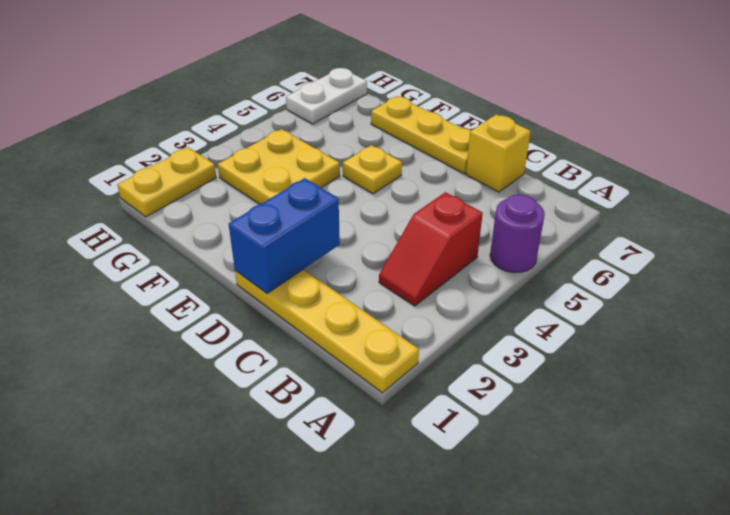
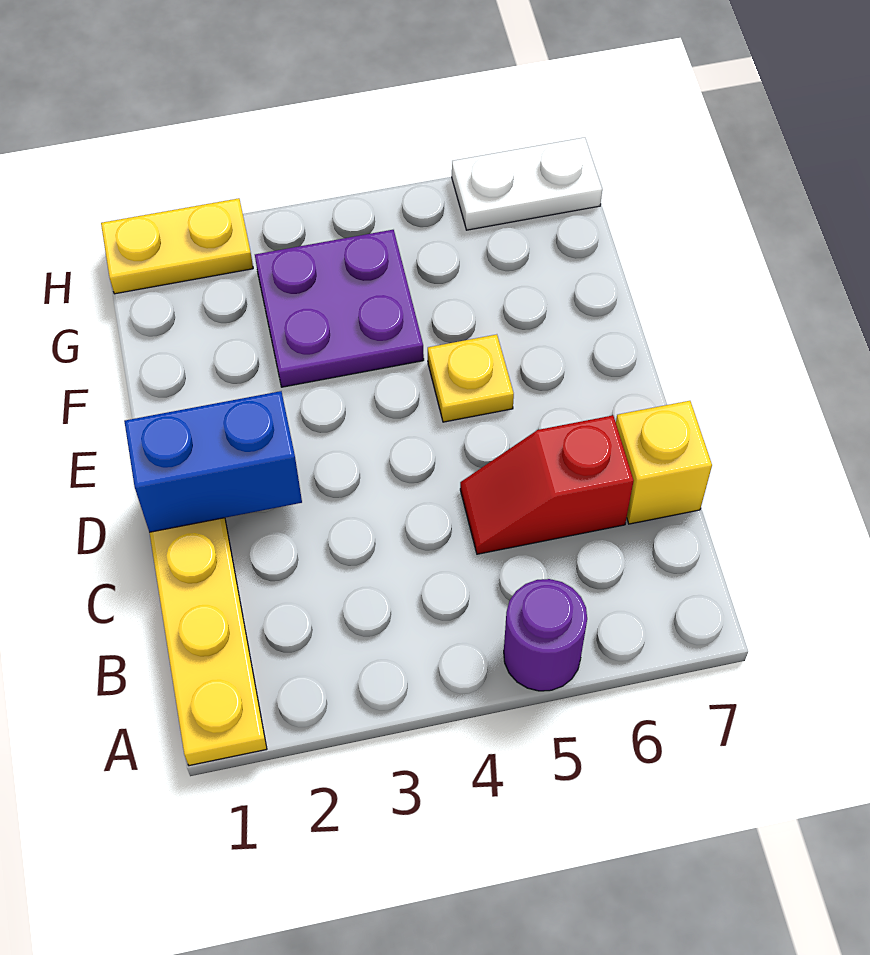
red 1x2 slope [379,192,483,306] -> red 1x2 slope moved to [460,415,634,554]
yellow 1x3 plate [371,96,471,174] -> none
yellow 2x2 plate [218,129,340,204] -> purple 2x2 plate [255,230,424,387]

